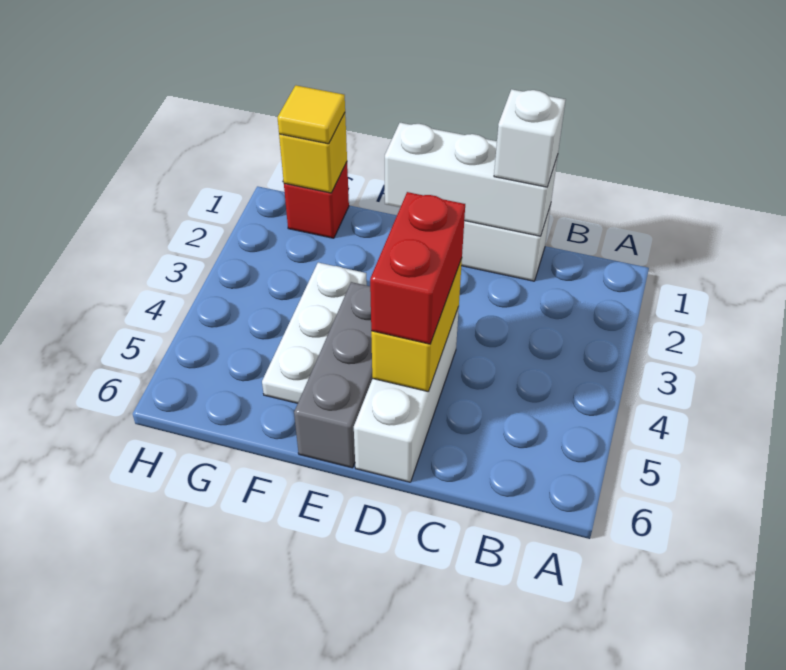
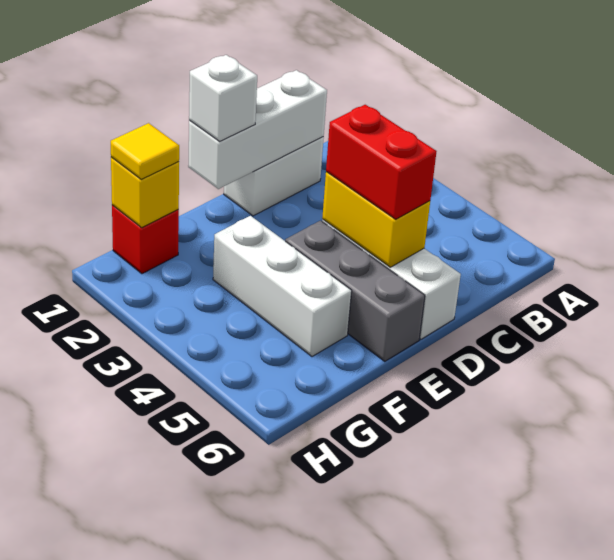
white 1x1 brick [494,89,566,187] -> white 1x1 brick moved to [189,55,257,141]
white 1x3 plate [262,263,367,403] -> white 1x3 brick [213,216,352,357]

